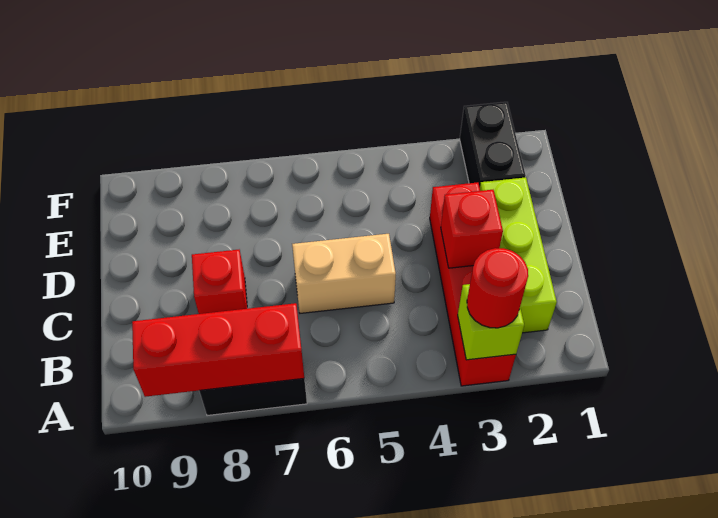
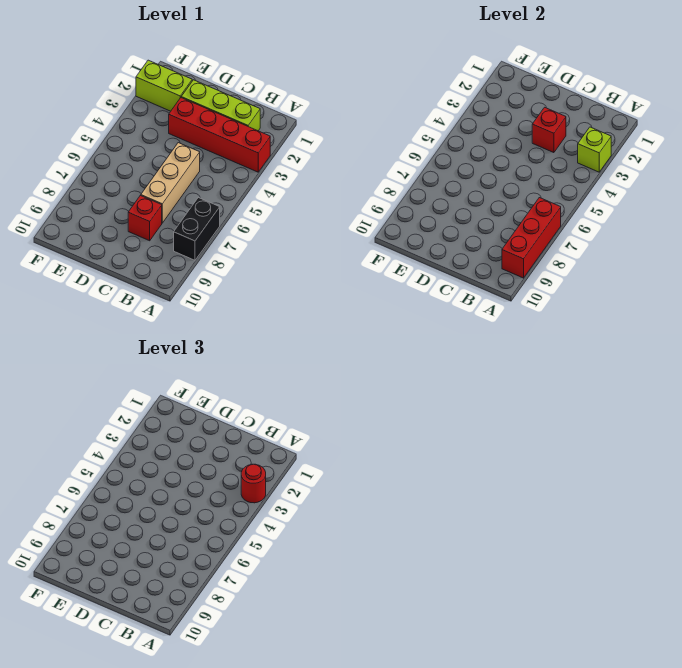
tan 1x2 brick [292,234,396,313] -> tan 1x3 brick [141,143,200,223]
black 1x2 brick [460,102,526,187] -> lime 1x2 brick [136,60,192,111]

